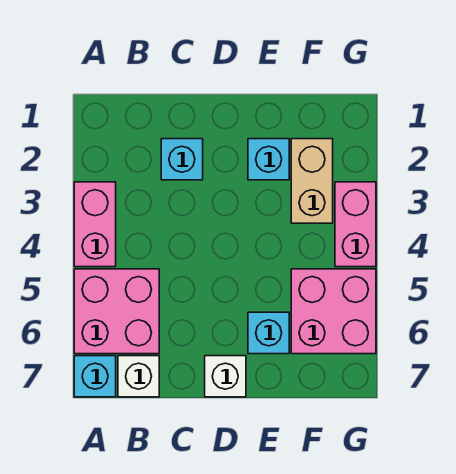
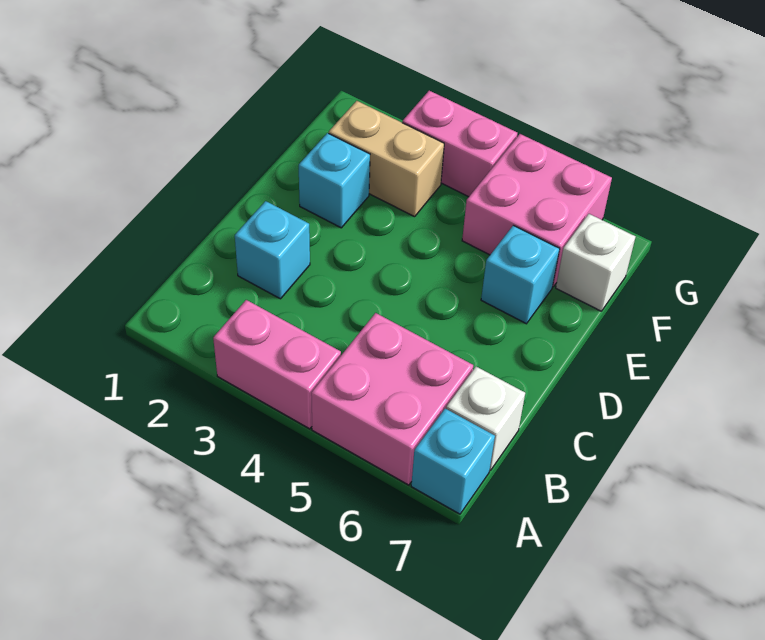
white 1x1 brick [205,356,246,397] -> white 1x1 brick moved to [556,214,636,311]

